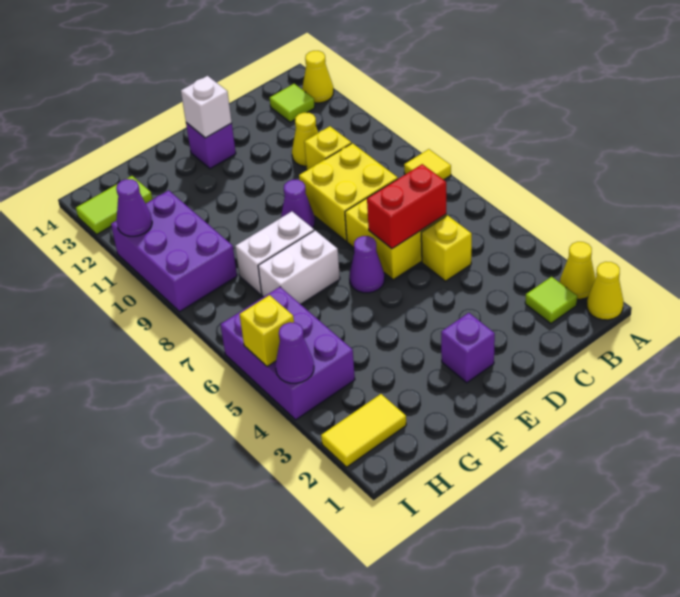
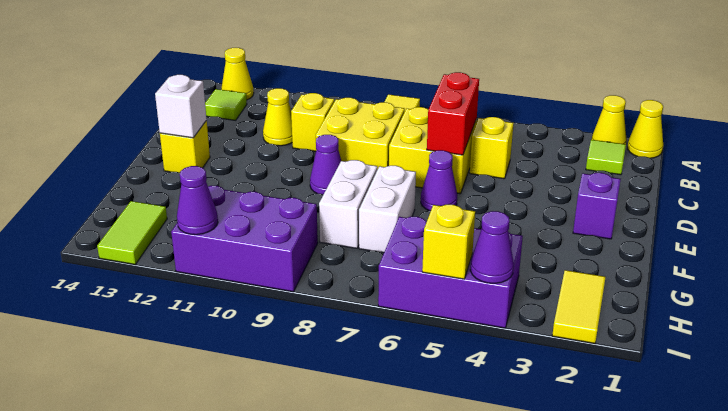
purple 1x1 brick [186,123,236,169] -> yellow 1x1 brick [160,121,210,173]

